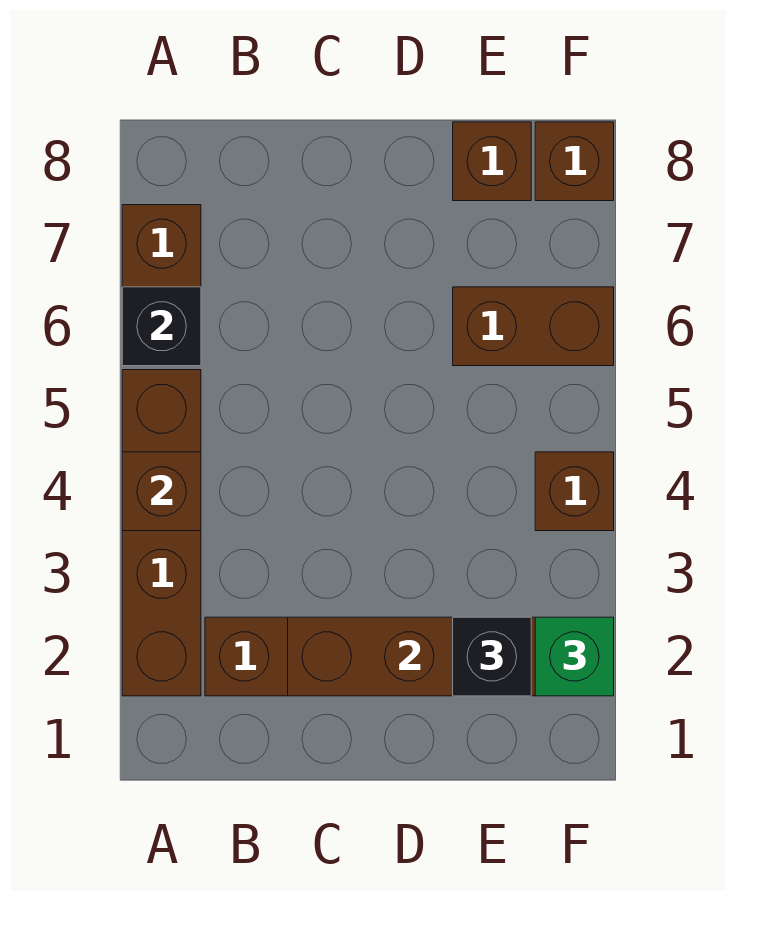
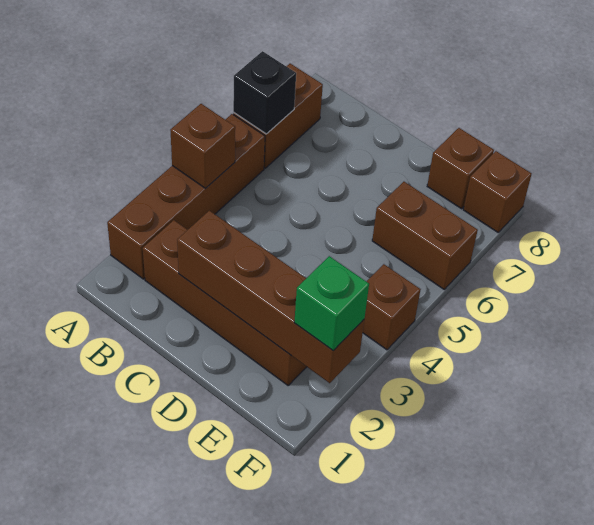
black 1x1 brick [453,617,531,696] -> none

